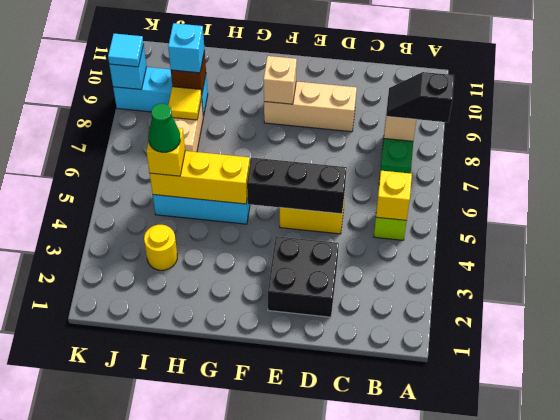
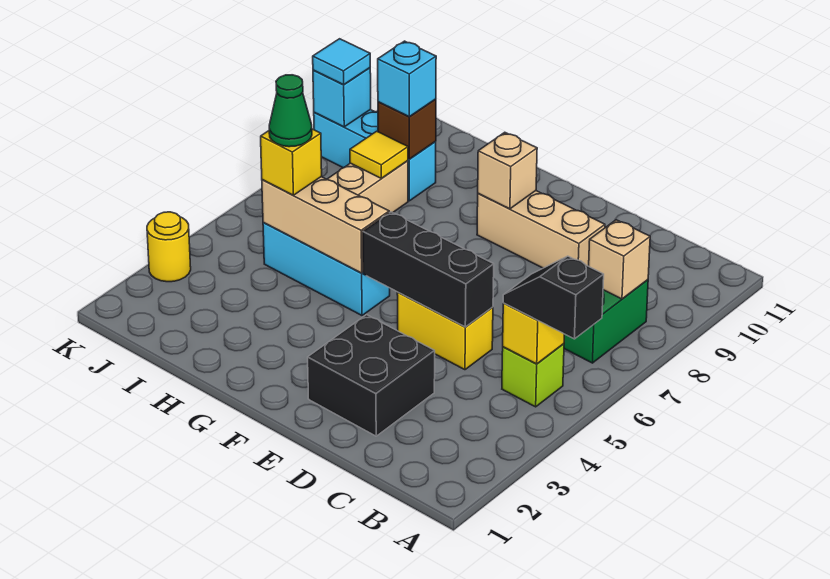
black 1x2 slope [386,72,454,122] -> black 1x2 slope moved to [503,256,604,339]
yellow 1x3 brick [150,151,250,204] -> tan 1x3 brick [262,177,389,273]
yellow 1x1 round brick [144,225,177,270] -> yellow 1x1 round brick moved to [147,212,191,282]

